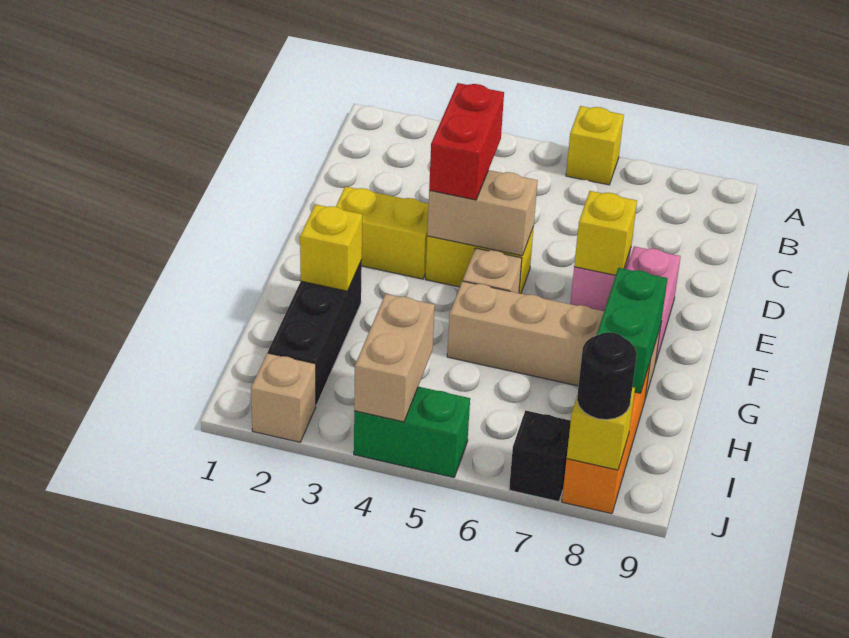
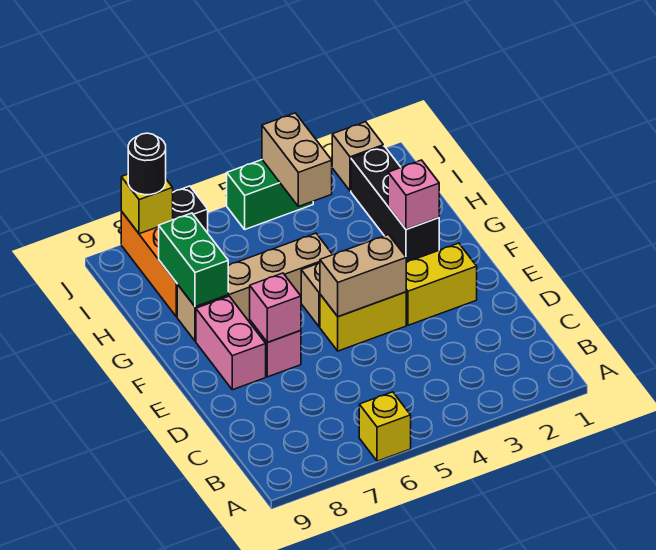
red 1x2 brick [429,83,504,200] -> none
yellow 1x1 brick [574,191,637,275] -> pink 1x1 brick [250,273,301,343]
yellow 1x1 brick [300,204,362,291] -> pink 1x1 brick [388,160,439,229]

